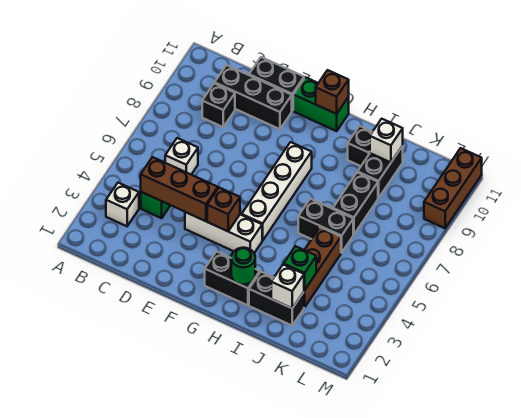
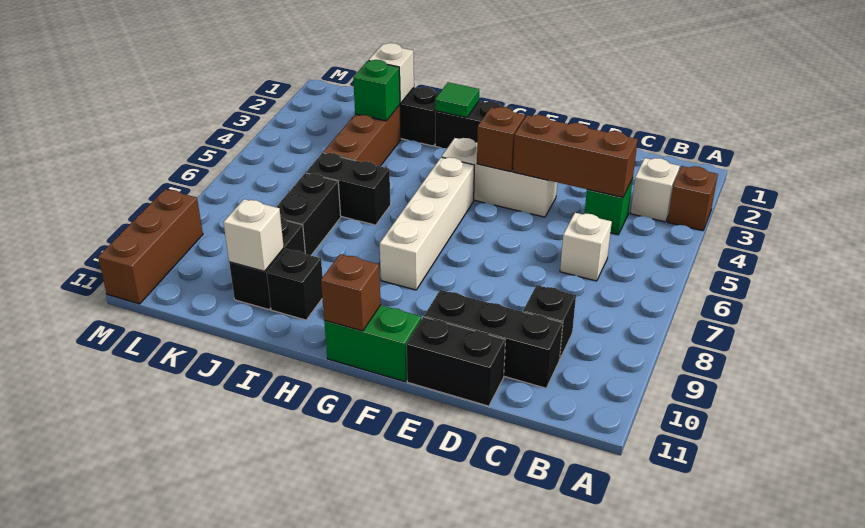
none -> brown 1x1 brick [668,166,718,231]
green 1x1 round brick [231,248,255,285] -> green 1x1 tile [435,82,479,118]

